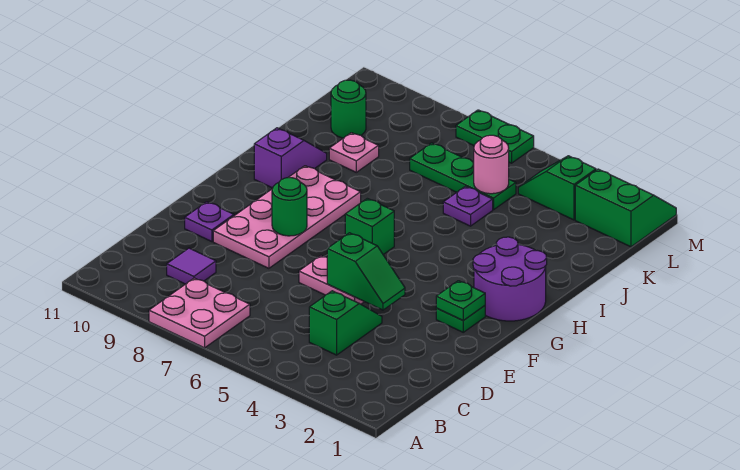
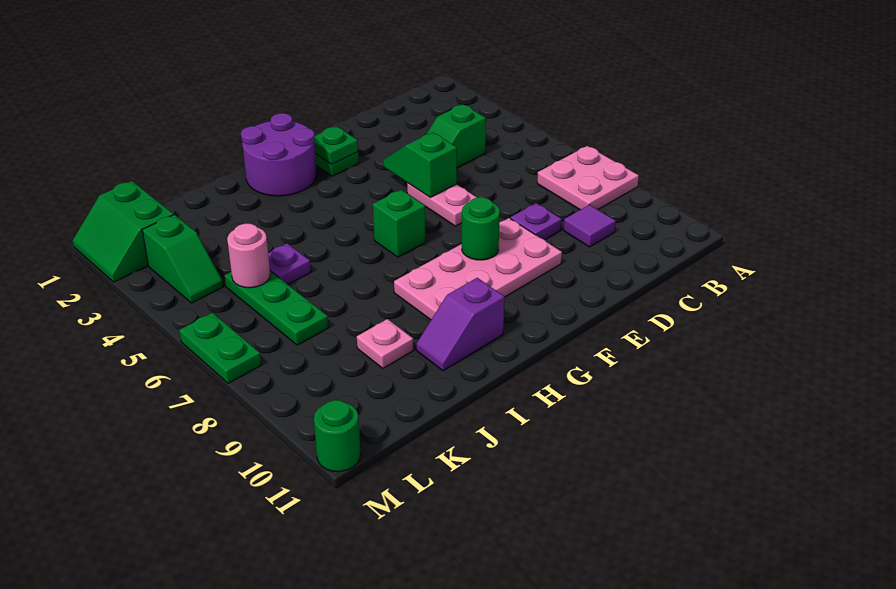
purple 1x1 plate [185,202,234,242] -> purple 1x1 plate moved to [510,203,562,240]
green 1x1 round brick [331,80,366,138] -> green 1x1 round brick moved to [314,400,360,472]

